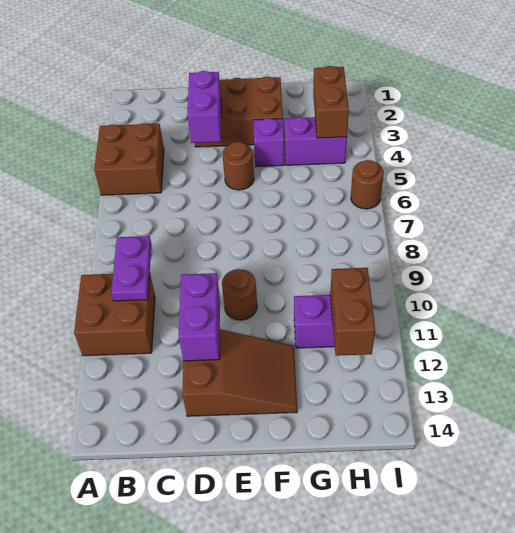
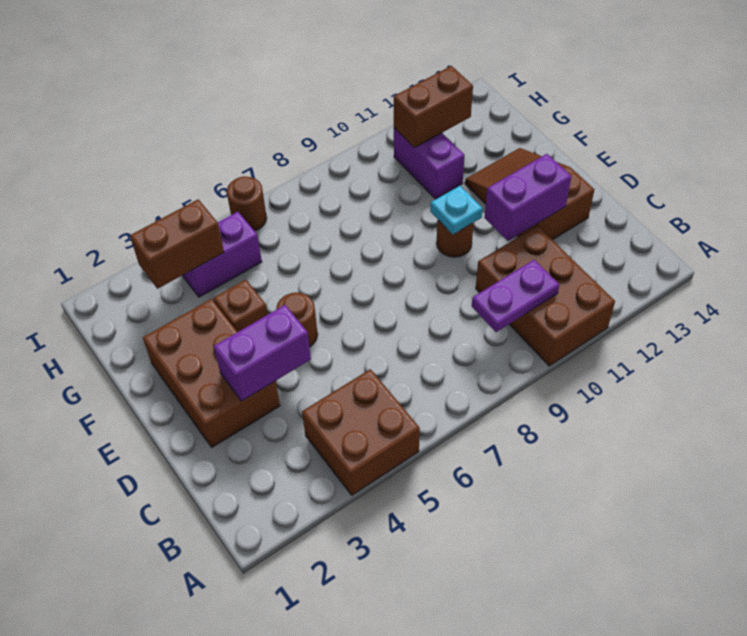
brown 2x2 brick [74,274,155,356] -> brown 2x3 brick [476,226,615,366]
none -> cyan 1x1 plate [430,186,483,234]
purple 1x1 brick [253,118,284,167] -> brown 1x1 brick [213,279,268,332]
purple 1x2 brick [284,117,347,165] -> purple 1x2 brick turned to [182,212,262,297]

